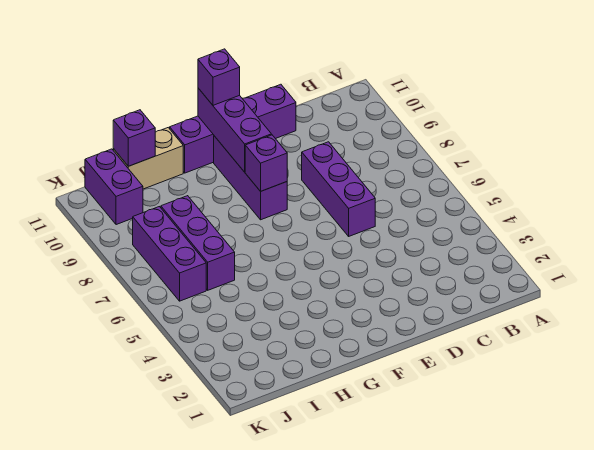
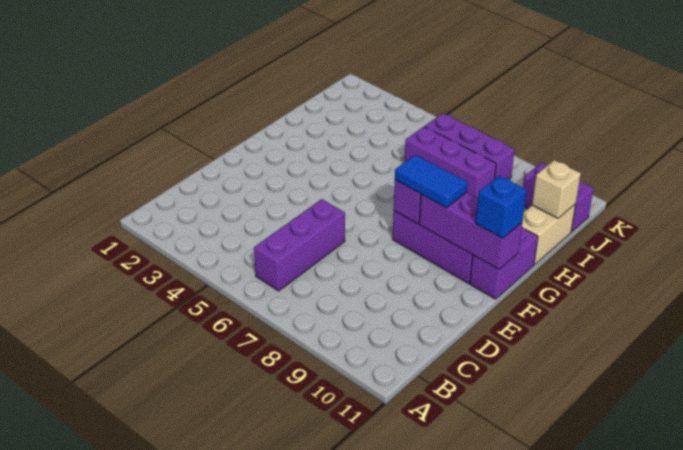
purple 1x3 brick [302,142,375,236] -> purple 1x3 brick turned to [254,199,345,291]
purple 1x4 brick [170,84,296,173] -> purple 1x2 brick [470,227,538,299]
none -> blue 1x2 tile [395,155,467,208]
purple 1x1 brick [198,49,240,105] -> blue 1x1 brick [476,176,527,238]
purple 1x1 brick [113,110,155,166] -> tan 1x1 brick [532,160,581,218]

